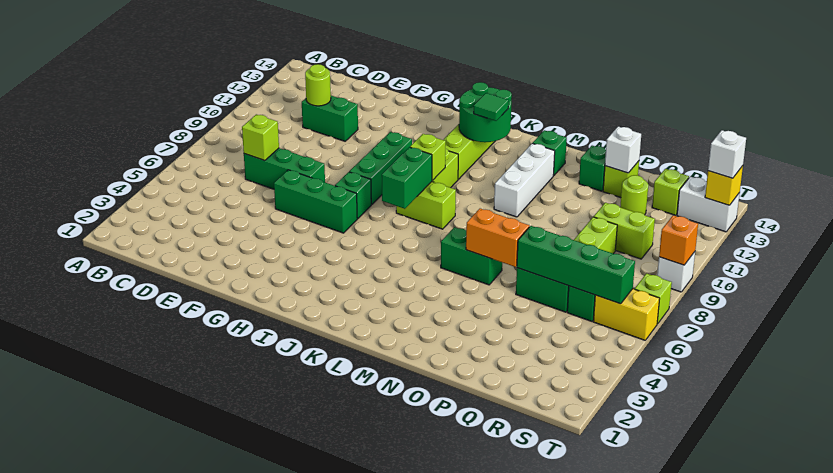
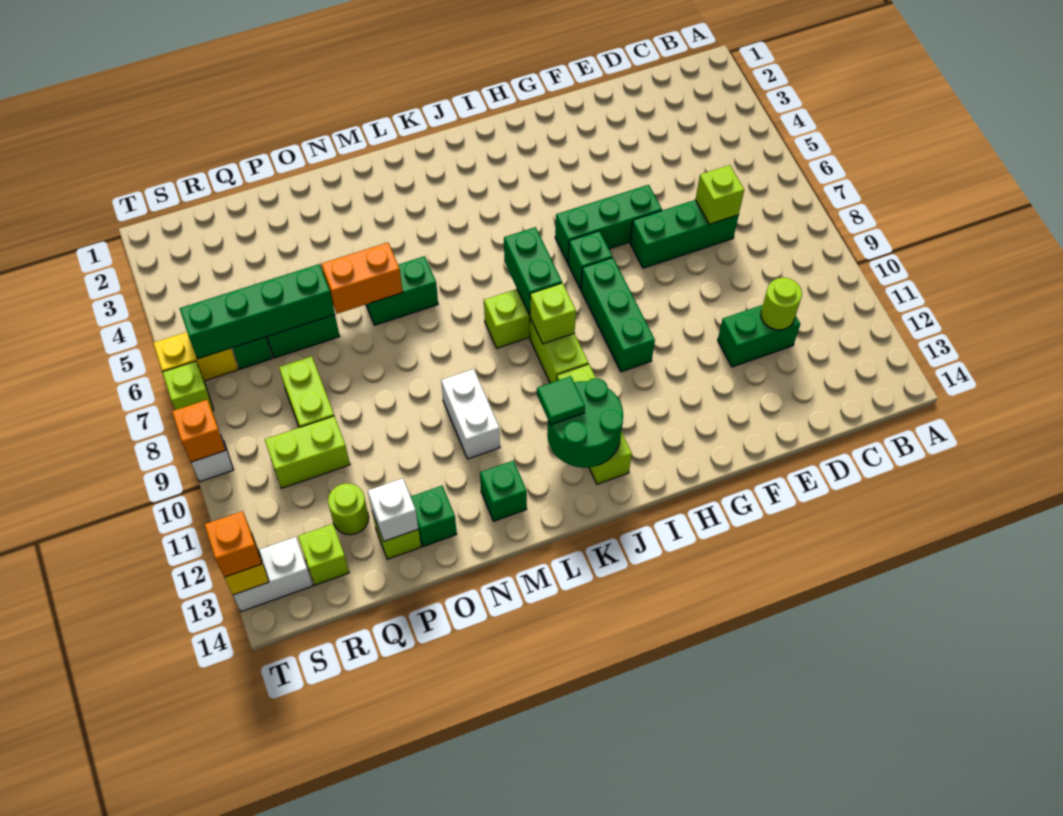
white 1x3 brick [494,143,555,217] -> white 1x2 brick [441,369,500,459]
white 1x1 brick [708,130,746,178] -> orange 1x1 brick [205,511,262,577]

